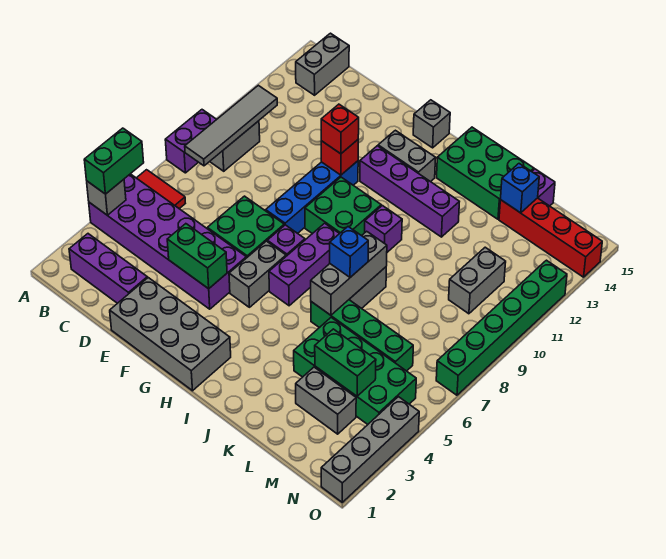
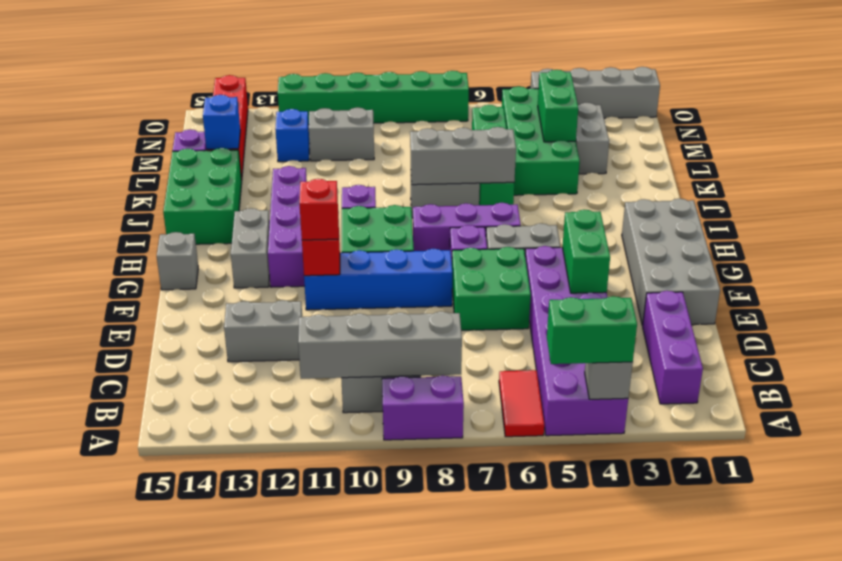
grey 1x4 tile [185,85,277,166] -> grey 1x4 brick [298,312,462,379]
grey 1x2 brick [296,33,349,95] -> grey 1x2 brick moved to [224,300,302,362]
blue 1x1 brick [330,227,368,277] -> blue 1x1 brick moved to [275,109,310,162]

